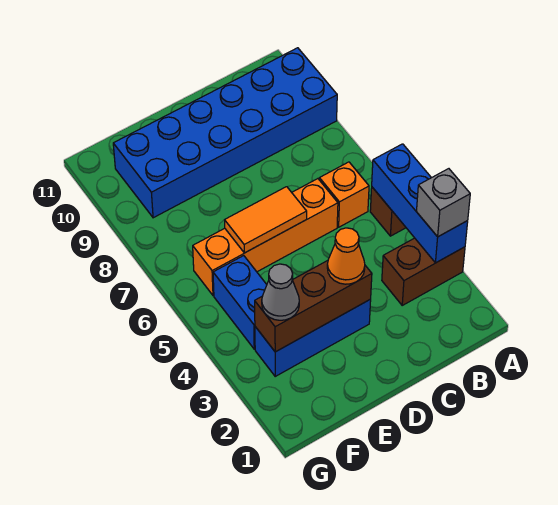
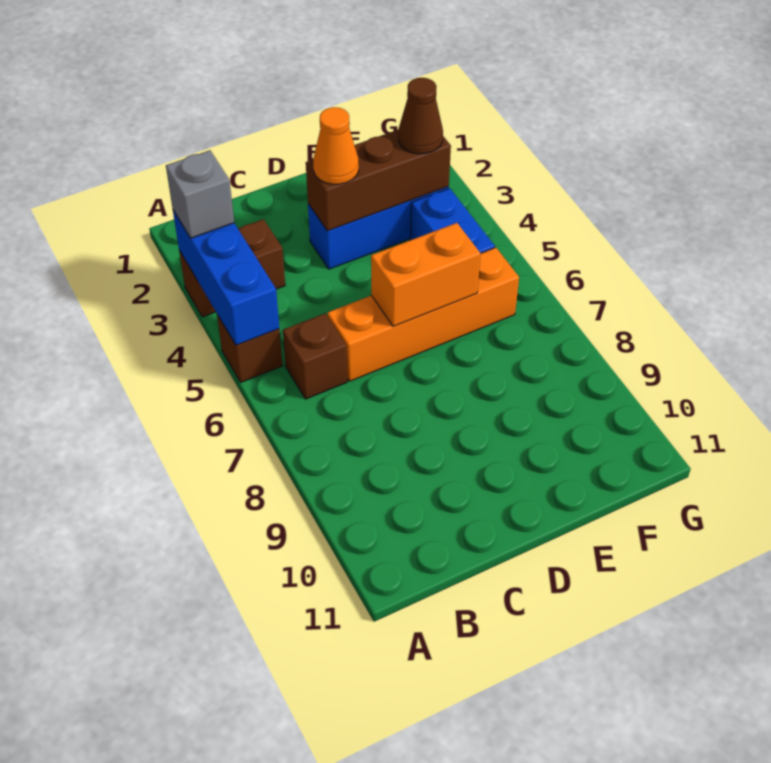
blue 2x6 brick [113,48,337,218] -> none
orange 1x1 brick [319,162,369,227] -> brown 1x1 brick [283,314,347,399]
orange 1x2 tile [225,187,307,253] -> orange 1x2 brick [371,223,481,327]
grey 1x1 cone [262,264,299,320] -> brown 1x1 cone [398,78,443,154]

